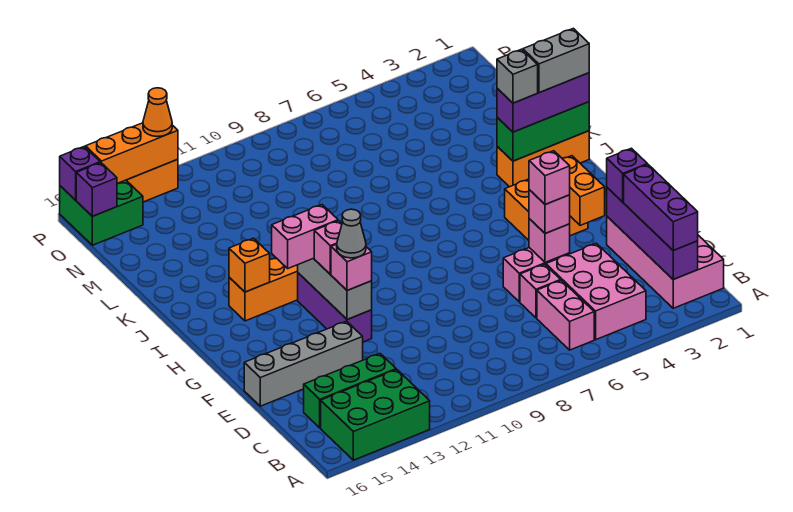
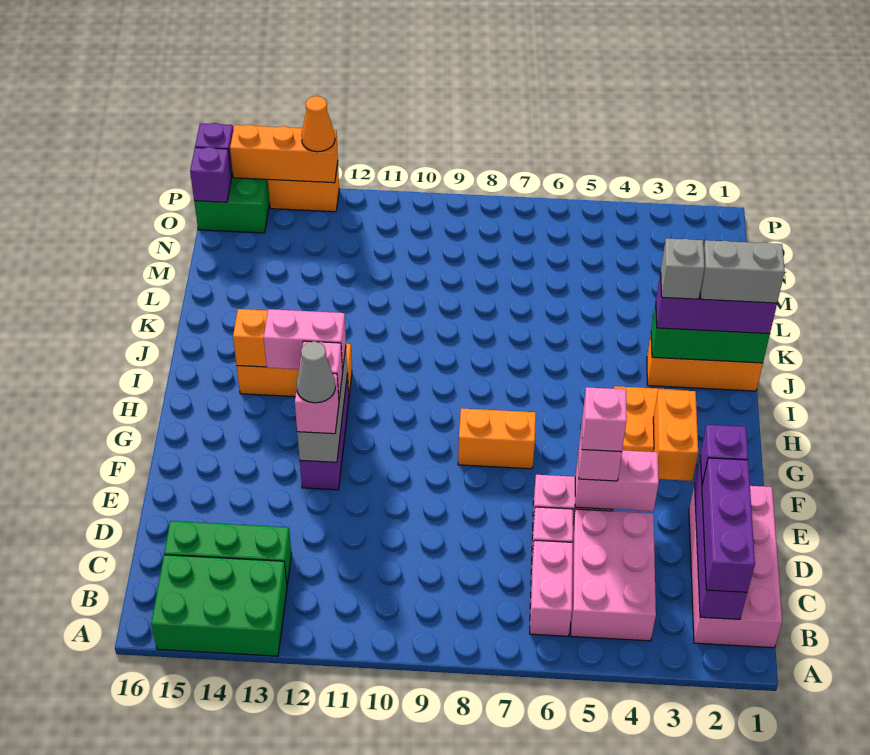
pink 1x1 brick [529,219,570,263] -> pink 1x2 brick [575,450,659,511]
grey 1x4 brick [244,321,363,406] -> none
none -> orange 1x2 brick [458,408,536,469]

